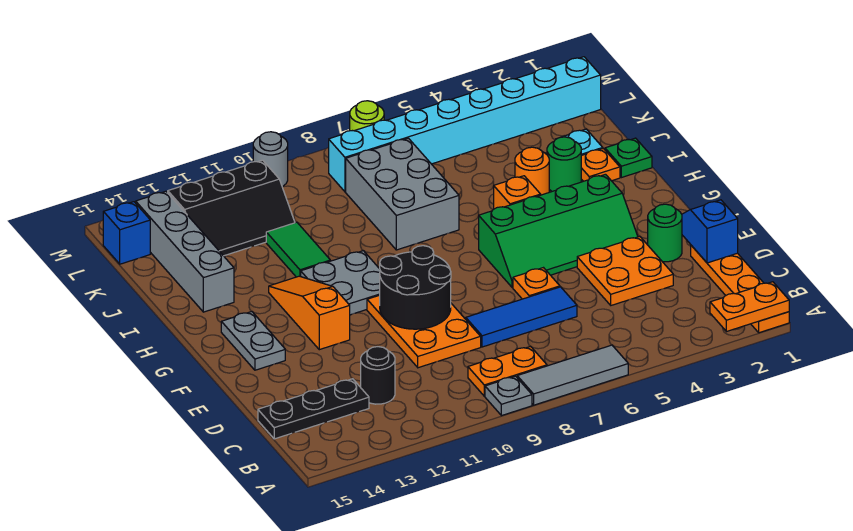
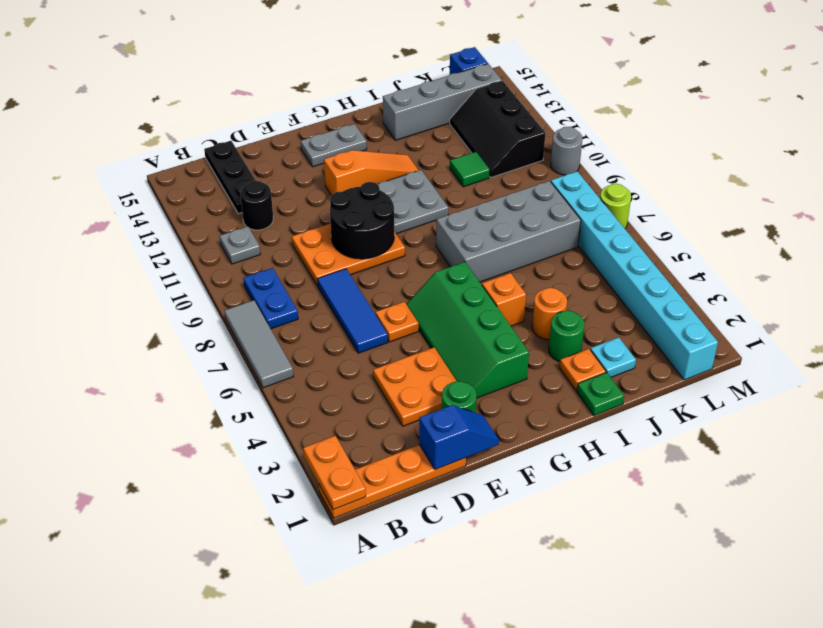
grey 1x1 plate [485,376,532,416] -> grey 1x1 plate moved to [220,226,260,264]
orange 1x2 plate [468,346,547,396] -> blue 1x2 plate [243,268,298,329]
grey 2x3 brick [346,138,459,250] -> grey 2x4 brick [436,181,581,282]
green 1x2 tile [266,222,330,277] -> green 1x1 tile [450,152,490,187]

